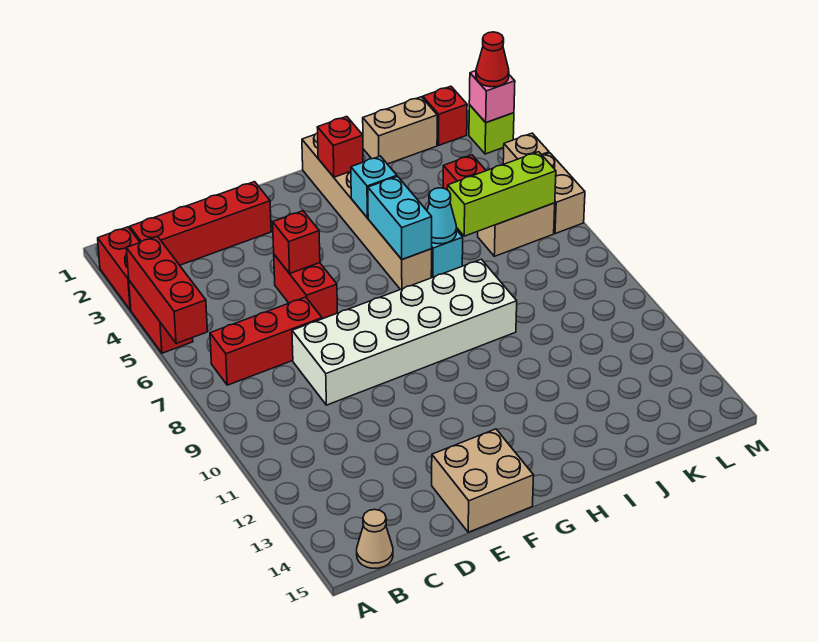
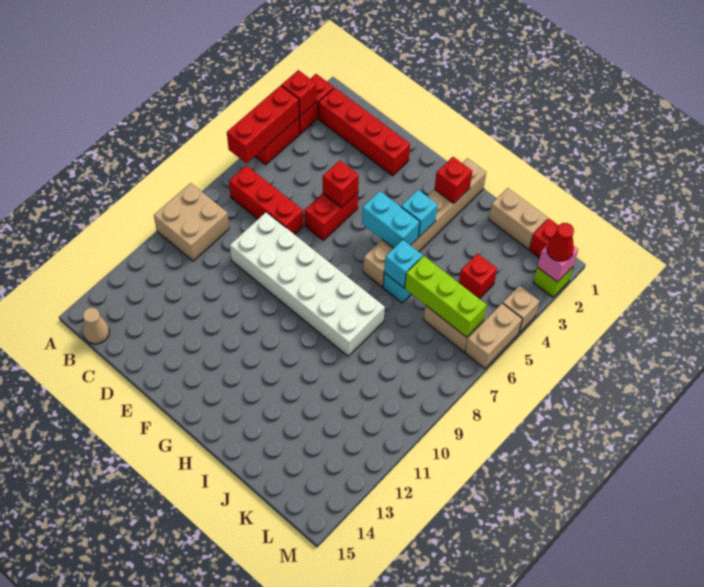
none -> red 1x1 brick [281,70,317,116]
tan 2x2 brick [432,429,534,532] -> tan 2x2 brick moved to [154,183,229,261]
cyan 1x2 brick [368,176,432,259] -> cyan 1x2 brick turned to [362,191,420,248]
cyan 1x1 cone [427,188,457,244] -> cyan 1x1 brick [384,240,423,288]

